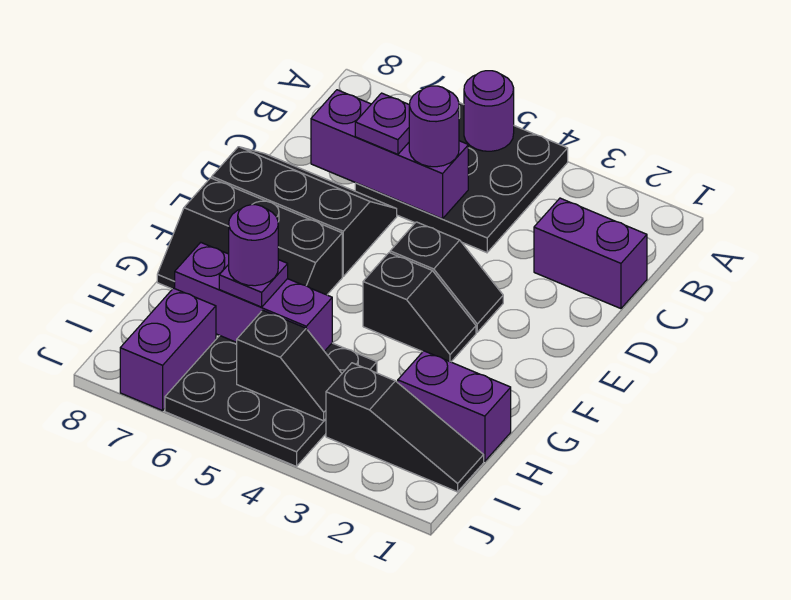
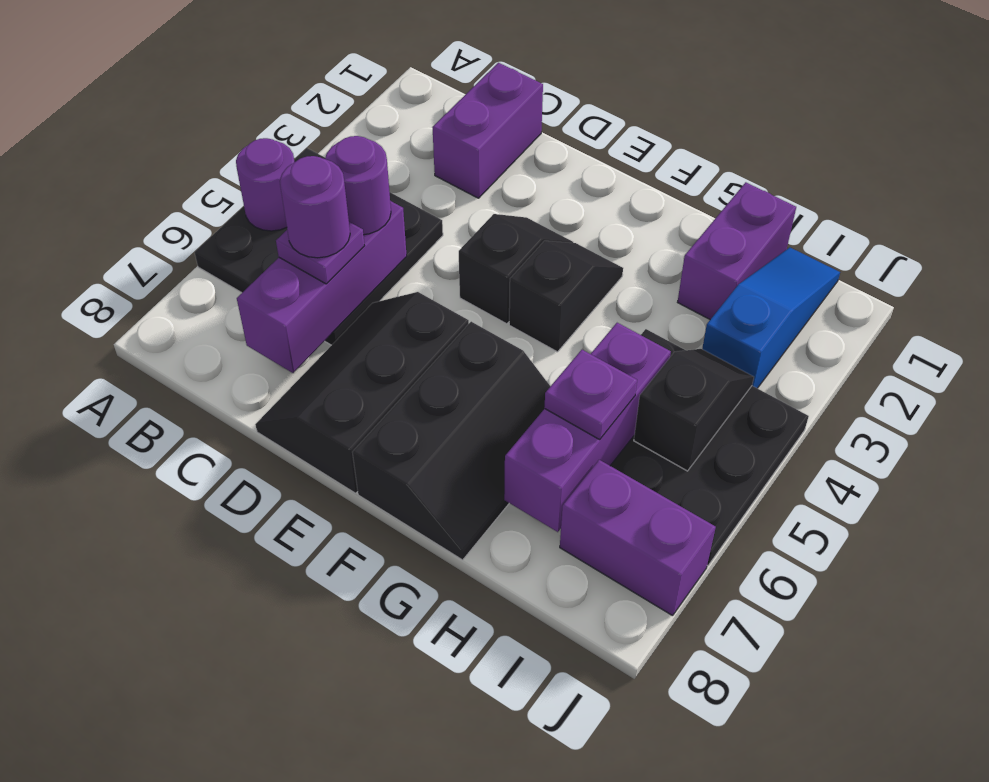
purple 1x1 round brick [229,205,278,286] -> purple 1x1 round brick moved to [280,156,350,258]
black 1x3 slope [326,363,484,492] -> blue 1x3 slope [702,248,840,388]

